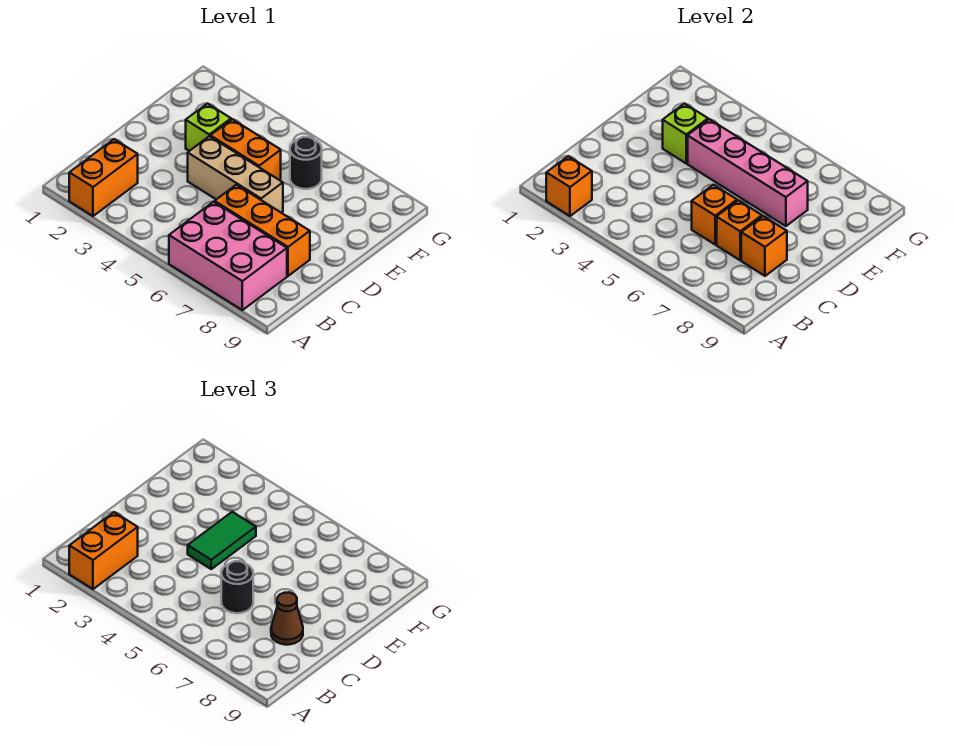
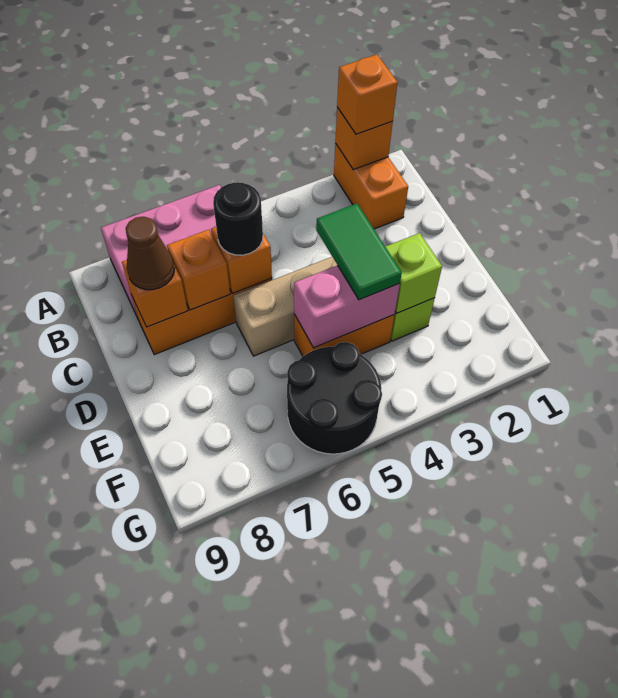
orange 1x2 brick [69,512,138,589] -> orange 1x1 brick [337,54,398,134]
pink 1x4 brick [688,119,808,226] -> pink 1x2 brick [294,265,400,348]
black 1x1 round brick [290,137,322,189] -> black 2x2 round brick [287,342,382,454]

